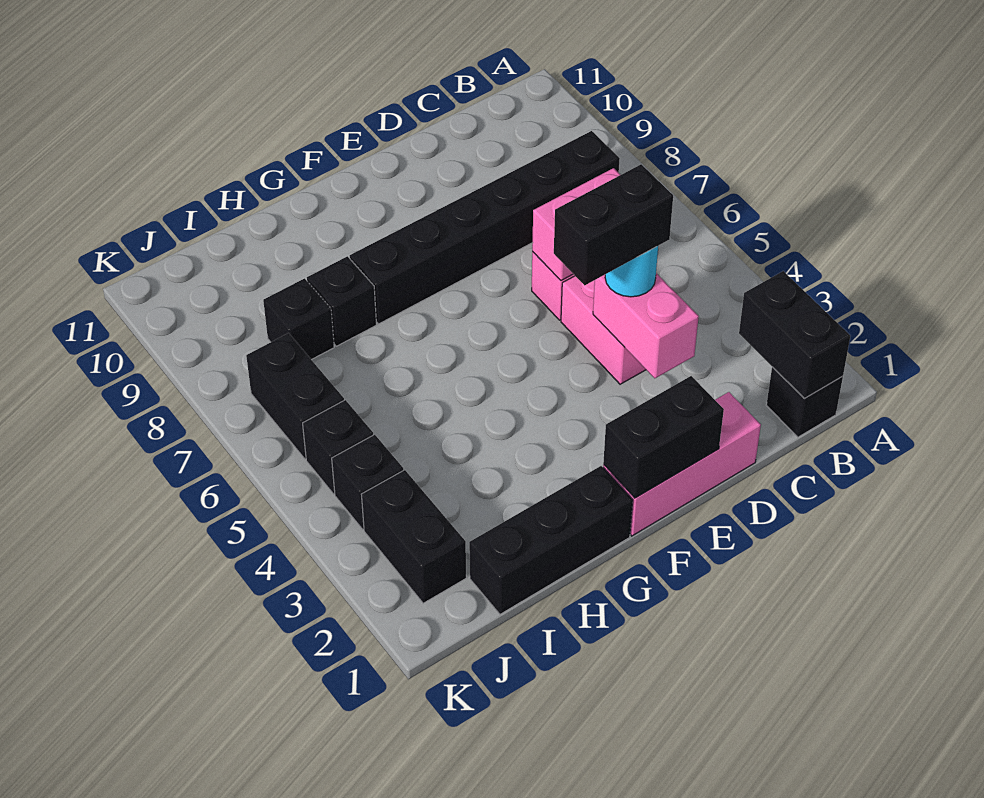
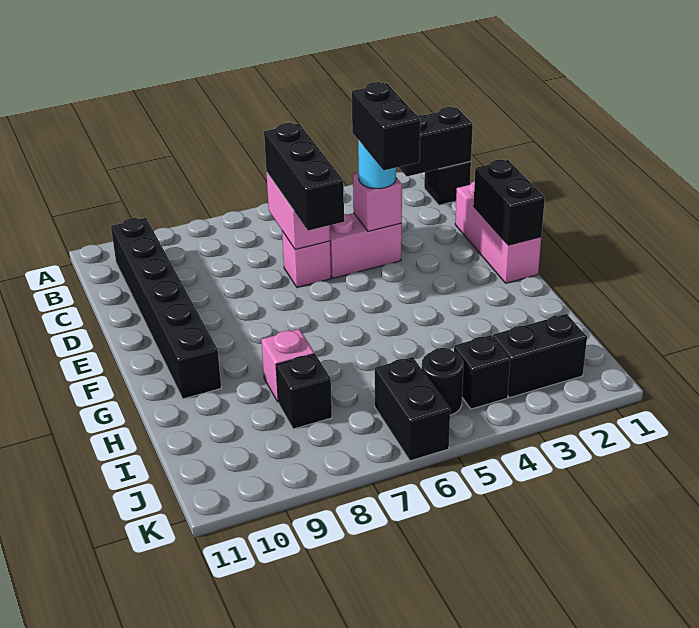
black 1x6 brick [350,131,620,324] -> black 1x6 brick moved to [111,218,221,399]
pink 1x2 brick [593,273,699,378] -> pink 1x1 brick [353,173,402,231]
black 1x3 brick [469,466,633,614] -> black 1x3 brick moved to [264,123,344,231]
black 1x1 brick [307,256,376,346] -> pink 1x1 brick [261,329,314,402]
black 1x1 brick [303,400,373,494] -> black 1x1 round brick [422,348,463,415]
black 1x2 brick [246,333,344,459] -> black 1x2 brick turned to [375,357,450,461]

